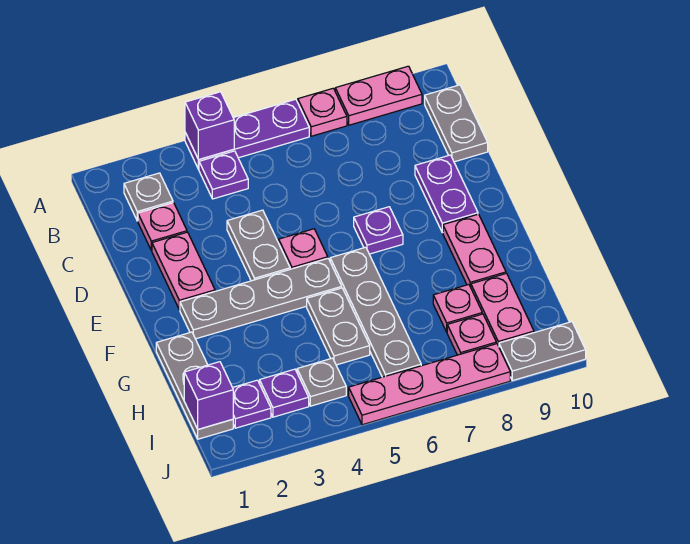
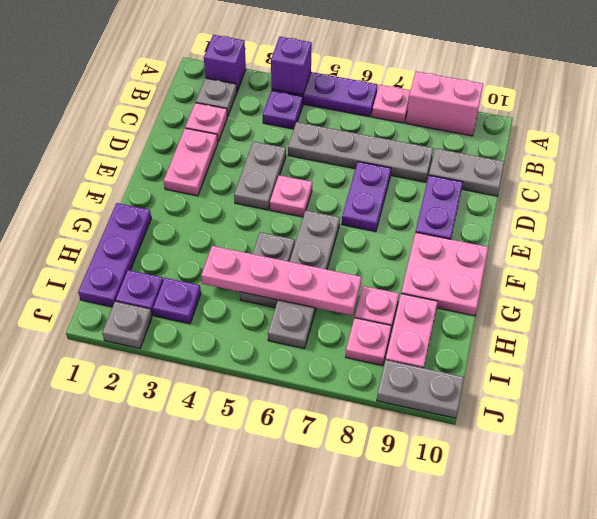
pink 1x2 plate [335,66,422,125] -> pink 1x2 brick [406,71,483,136]
grey 1x2 plate [425,85,488,162] -> grey 1x2 plate turned to [429,148,504,196]
purple 1x1 plate [354,207,403,254] -> purple 1x2 plate [342,162,391,232]
grey 1x4 plate [180,259,342,339] -> grey 1x4 plate moved to [288,122,433,182]
pink 1x2 plate [443,214,506,287] -> pink 2x2 plate [401,232,488,316]
grey 1x3 plate [156,332,233,439] -> purple 1x3 plate [78,203,151,307]
purple 1x1 brick [184,362,233,429] -> purple 1x1 brick moved to [204,35,246,91]
grey 1x1 plate [297,358,346,406] -> grey 1x1 plate moved to [102,302,152,348]
pink 1x4 plate [349,344,510,425] -> pink 1x4 plate moved to [201,246,361,316]

